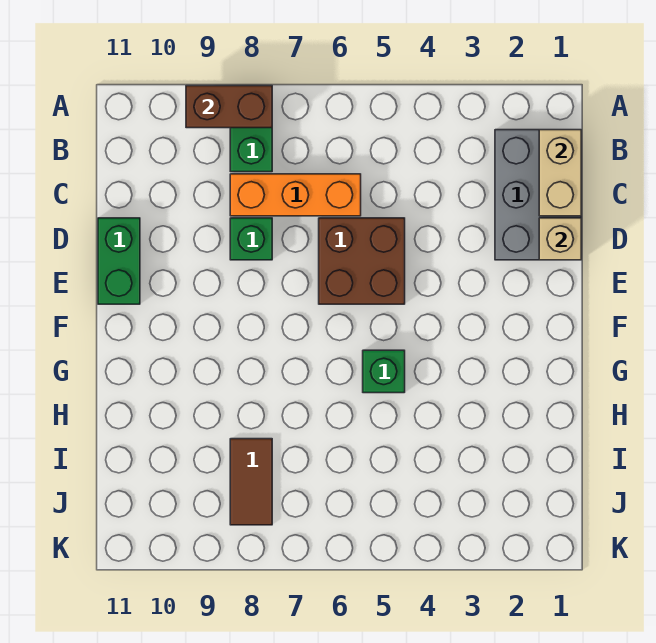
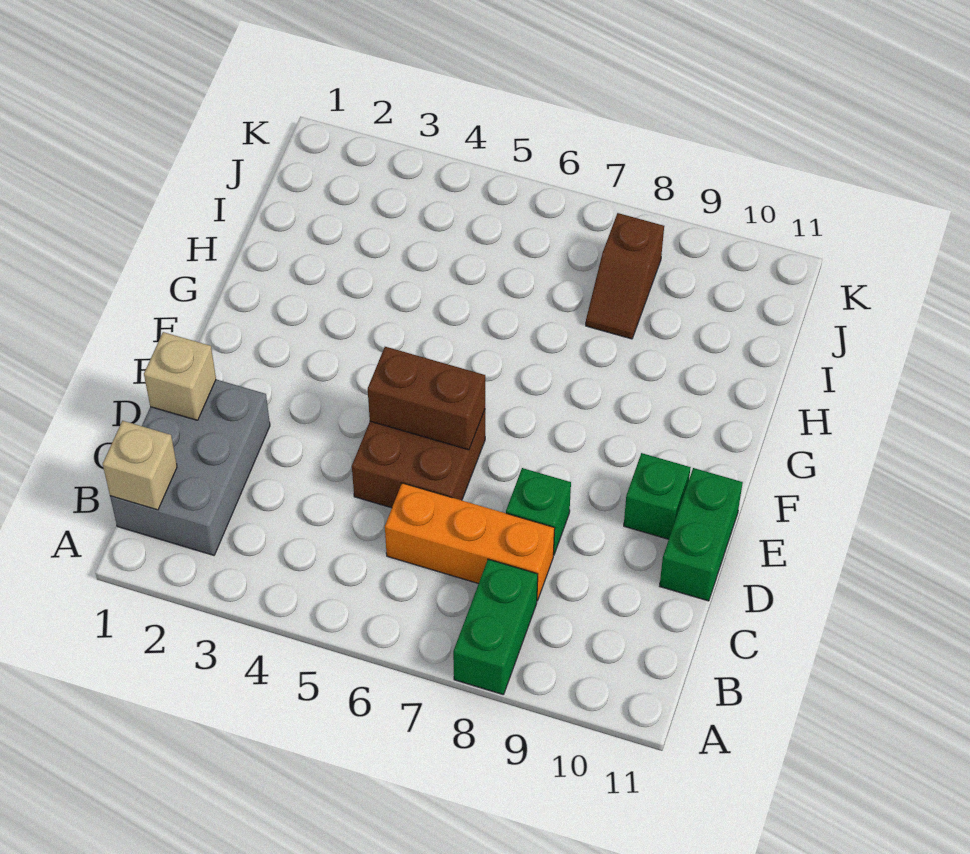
brown 1x2 brick [186,86,272,128] -> brown 1x2 brick moved to [368,347,485,450]
tan 1x2 brick [539,130,581,216] -> tan 1x1 brick [103,421,177,510]
green 1x1 brick [363,350,405,393] -> green 1x1 brick moved to [624,453,691,539]
brown 1x2 tile [230,439,272,525] -> brown 1x2 slope [586,213,664,339]

